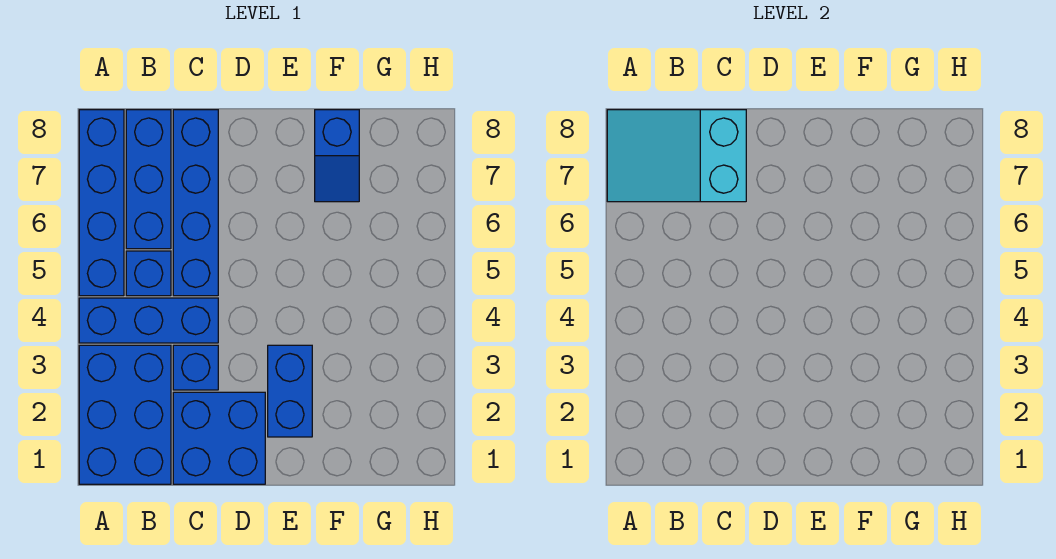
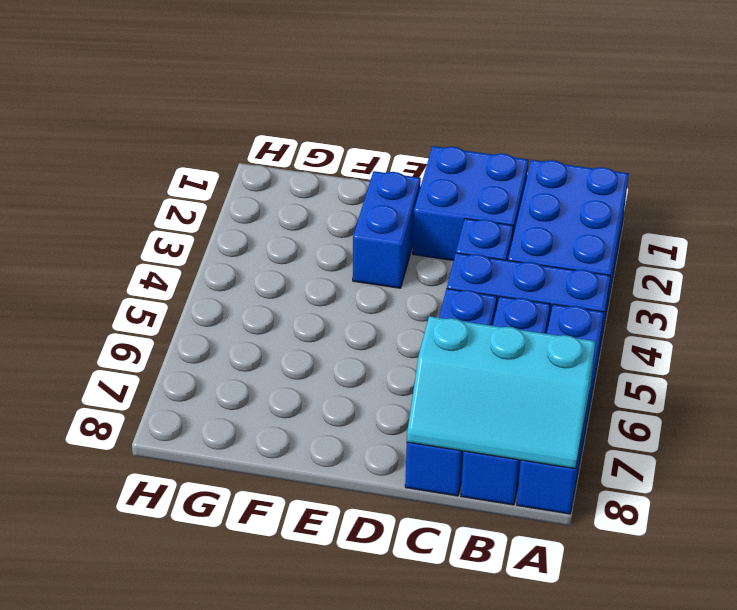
cyan 2x3 slope [607,110,746,202] -> cyan 2x3 slope turned to [407,316,596,469]
blue 1x2 slope [315,110,359,202] -> none

